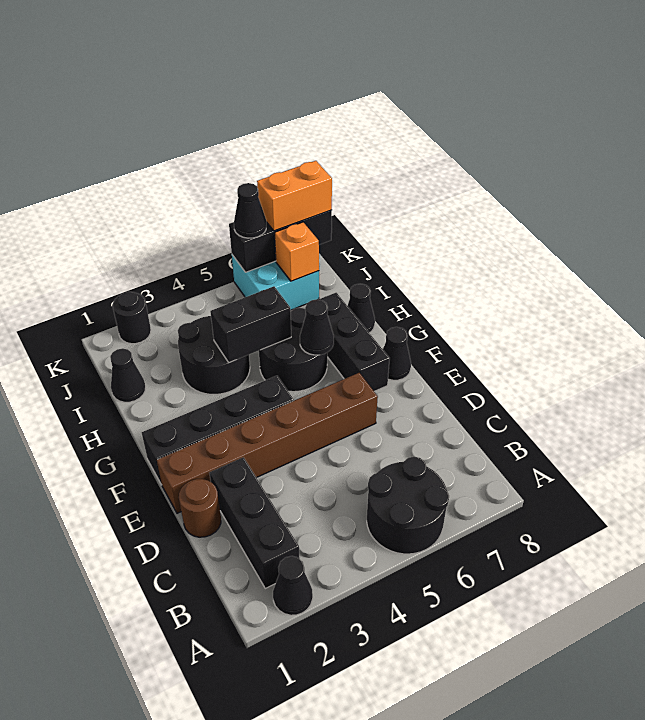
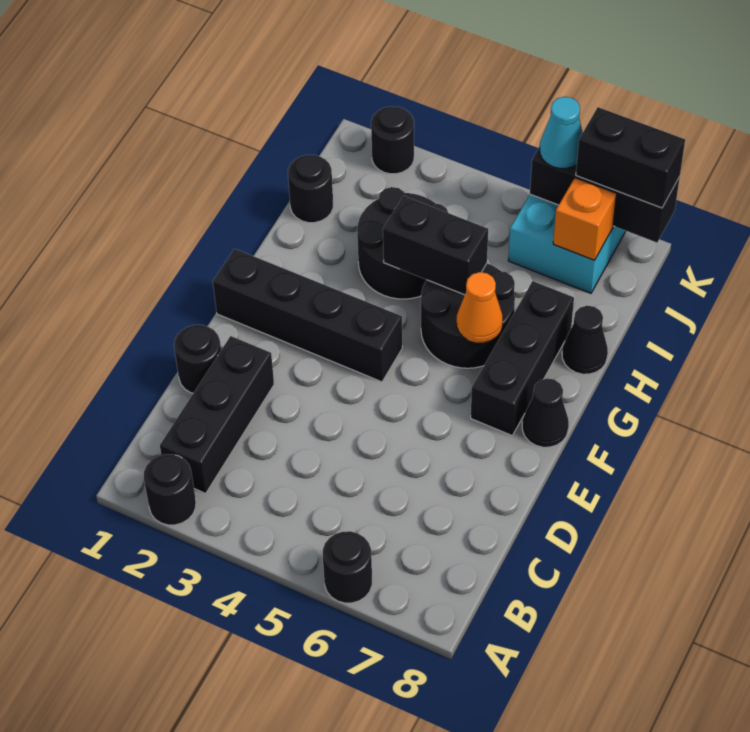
black 1x1 cone [273,556,313,615] -> black 1x1 round brick [144,454,196,525]
black 2x2 round brick [367,457,449,554] -> black 1x1 round brick [323,531,372,603]
brown 1x1 round brick [179,479,221,537] -> black 1x1 round brick [174,325,221,393]
brown 1x6 brick [157,373,378,513] -> none
black 1x1 cone [300,299,334,355] -> orange 1x1 cone [457,272,503,343]
black 1x1 cone [110,348,146,402] -> black 1x1 round brick [288,155,333,223]
black 1x1 cone [234,183,266,238] -> cyan 1x1 cone [540,97,583,168]
orange 1x2 brick [257,161,332,231] -> black 1x2 brick [576,107,685,208]

